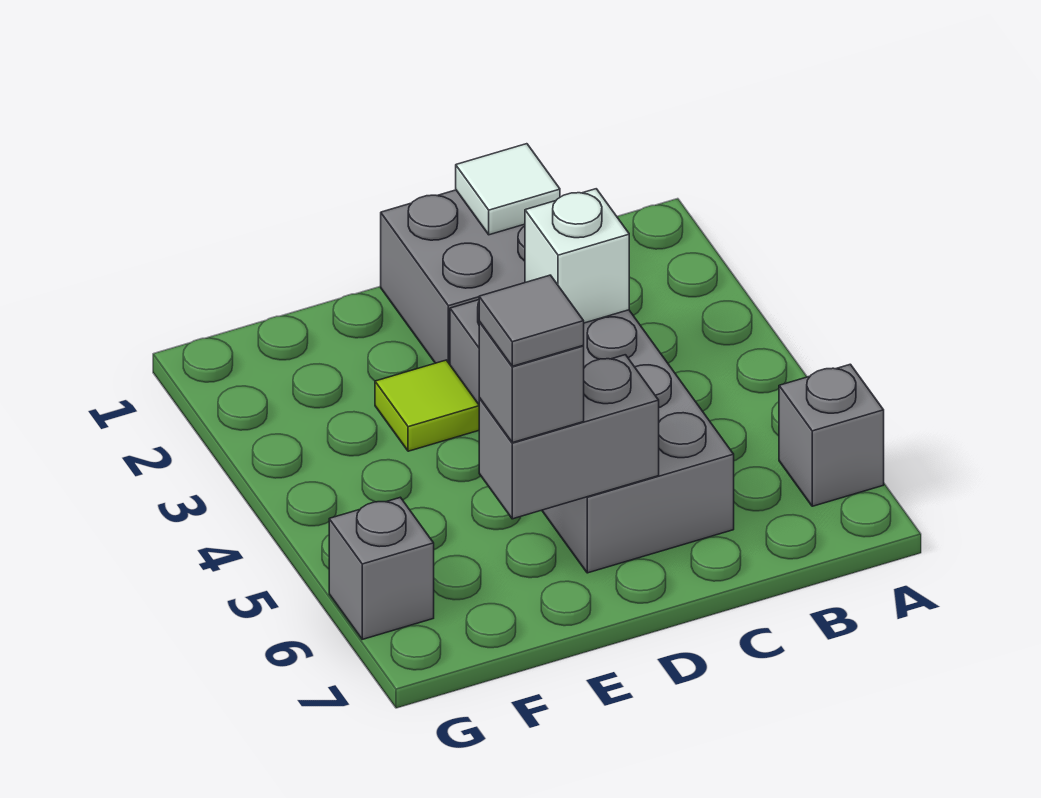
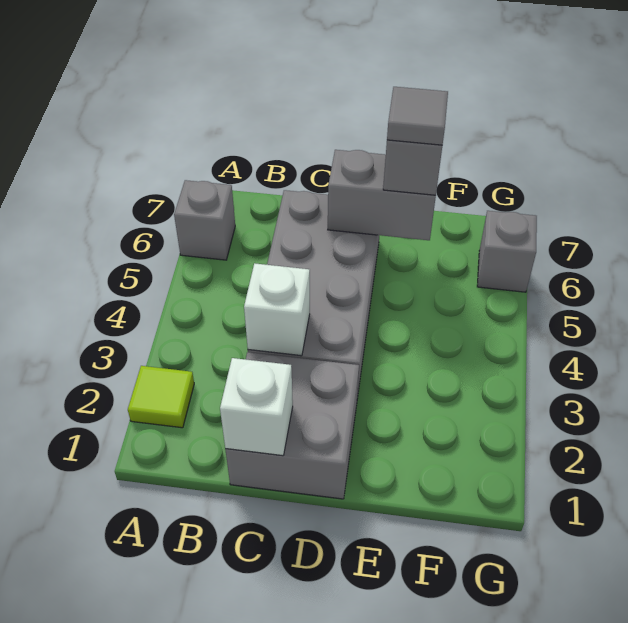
white 1x1 tile [456,144,560,235] -> white 1x1 brick [220,358,293,456]
lime 1x1 tile [375,360,479,451] -> lime 1x1 tile moved to [128,366,194,428]

